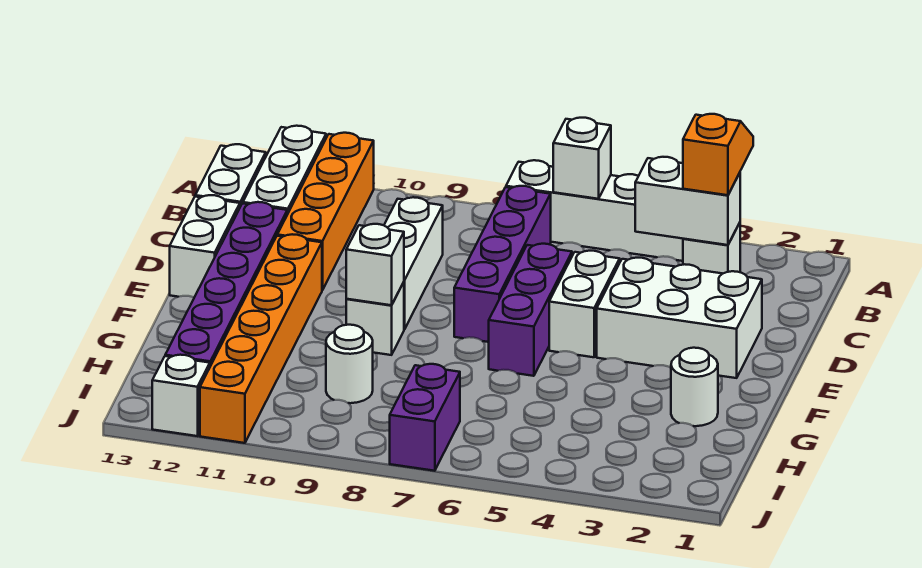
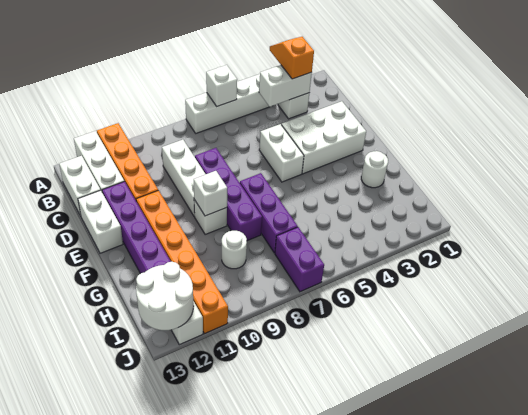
purple 1x4 brick [454,186,551,342] -> purple 1x4 brick moved to [195,148,262,241]
purple 1x3 brick [489,244,572,376] -> purple 1x3 brick moved to [240,173,298,253]
none -> white 2x2 round brick [136,262,194,330]

